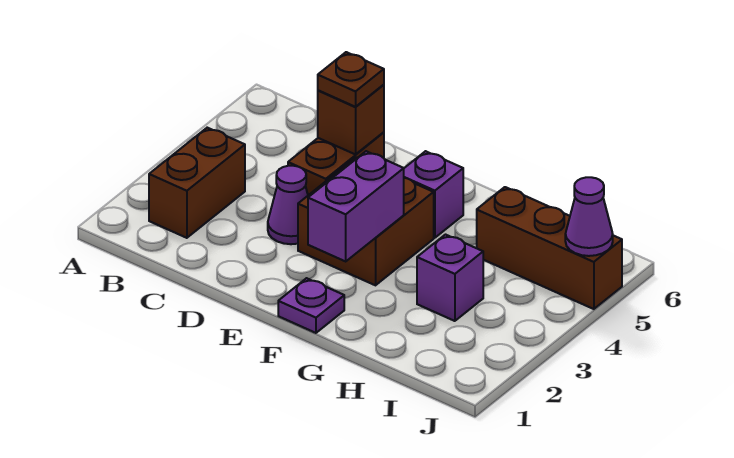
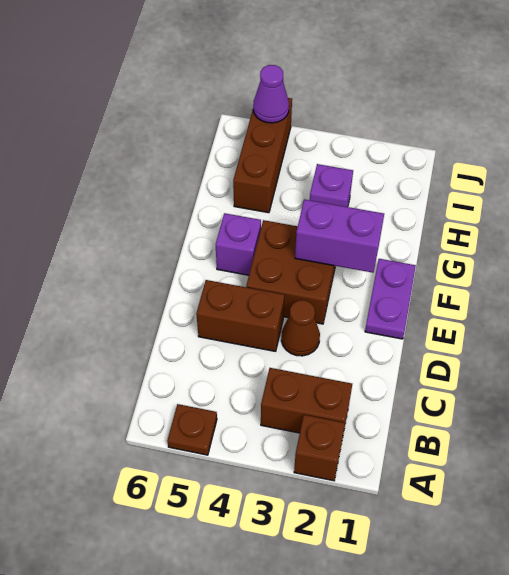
purple 1x1 cone [268,166,308,244] -> brown 1x1 cone [281,300,320,356]
brown 1x1 brick [318,85,384,154] -> brown 1x1 brick moved to [294,415,345,481]
brown 1x1 plate [318,52,384,107] -> brown 1x1 plate moved to [167,404,217,455]
purple 1x1 plate [278,278,344,333] -> purple 1x2 plate [365,259,416,339]

